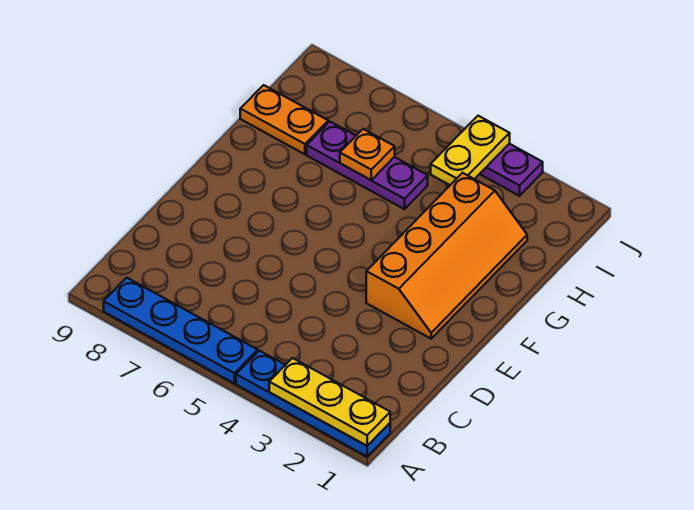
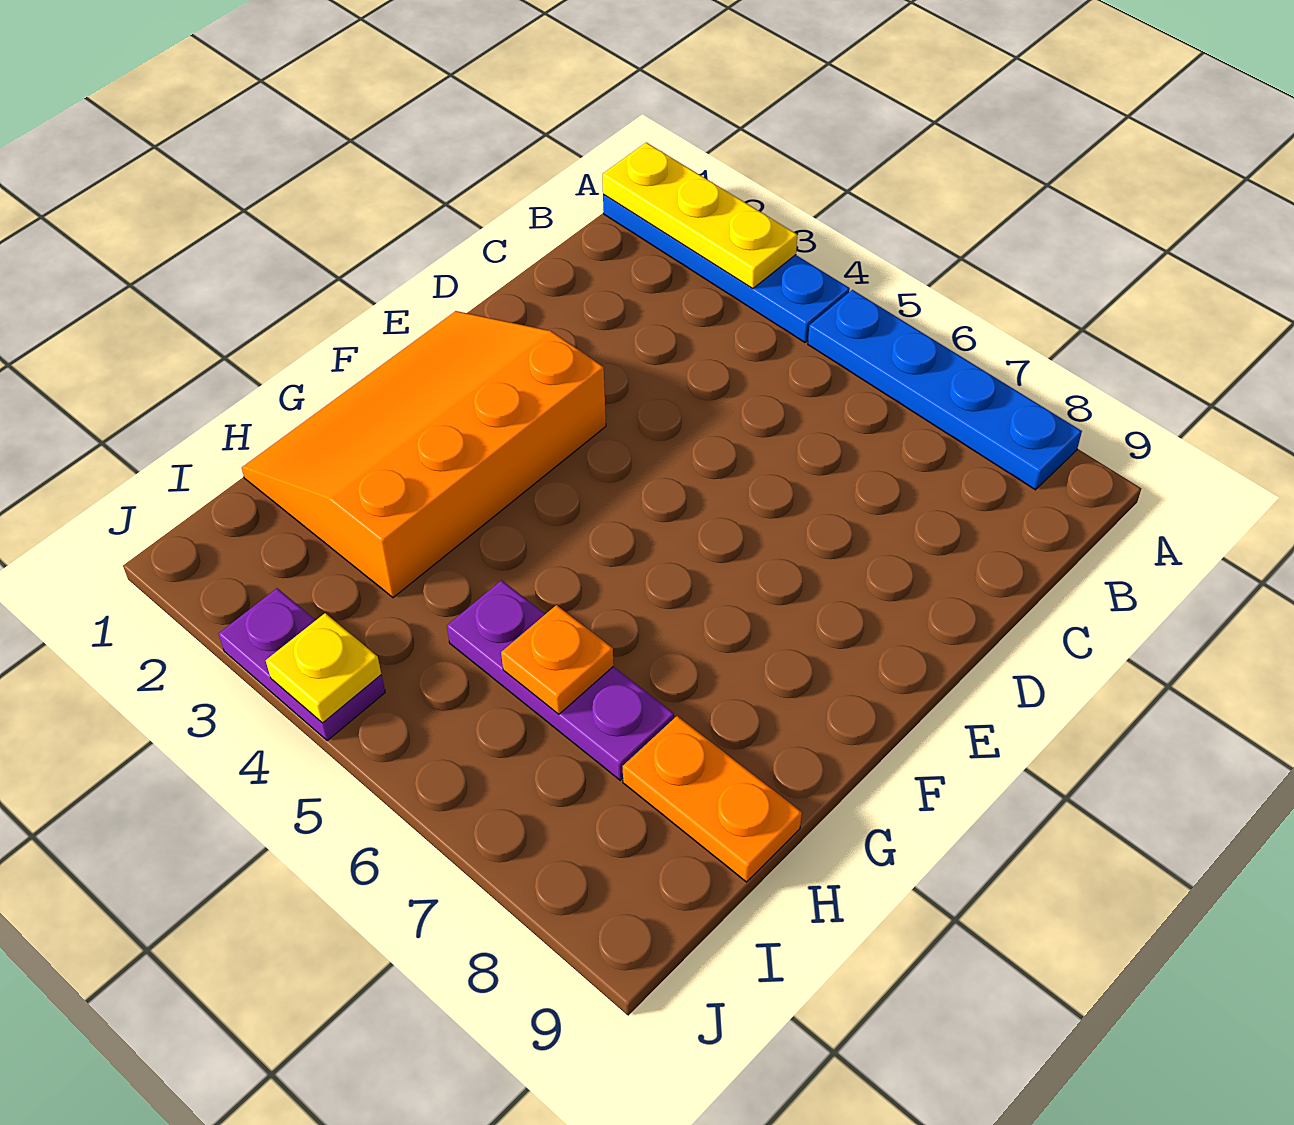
orange 2x4 slope [366,173,527,339] -> orange 3x4 slope [242,311,606,598]
yellow 1x2 plate [431,116,510,185] -> yellow 1x1 plate [266,613,381,723]

